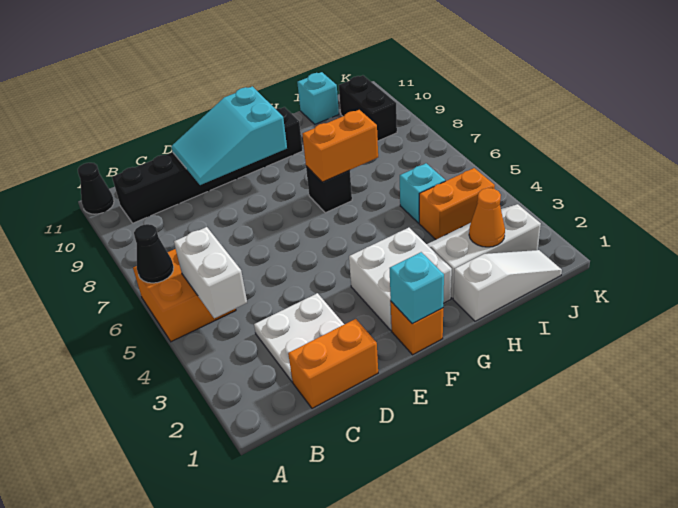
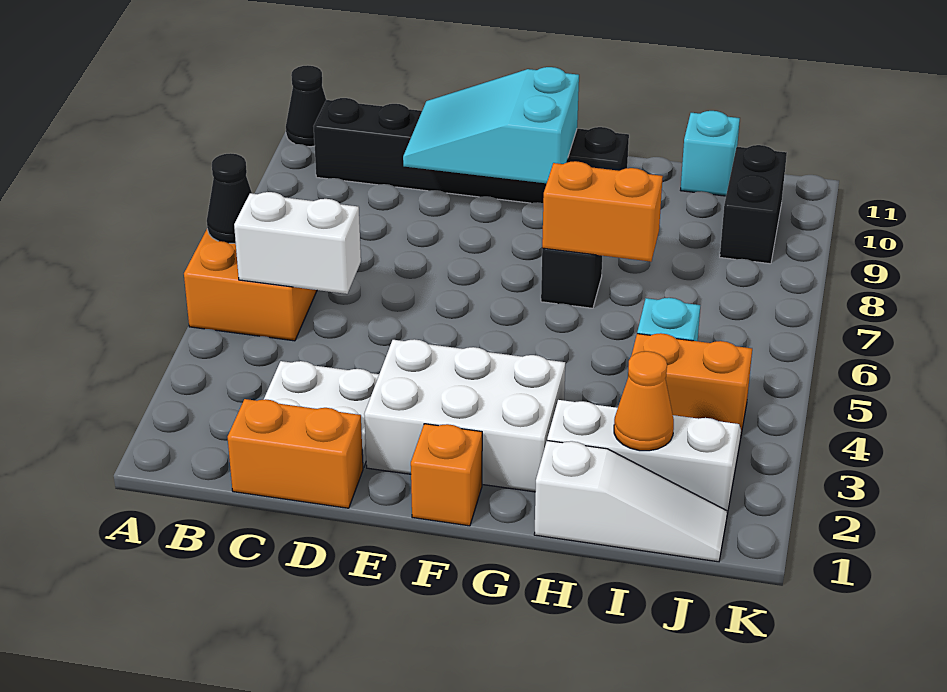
white 1x2 brick [174,227,247,318] -> white 1x2 brick turned to [234,192,361,294]
cyan 1x1 brick [390,252,444,324] -> none
white 2x2 brick [349,228,452,330] -> white 2x3 brick [364,339,565,492]

